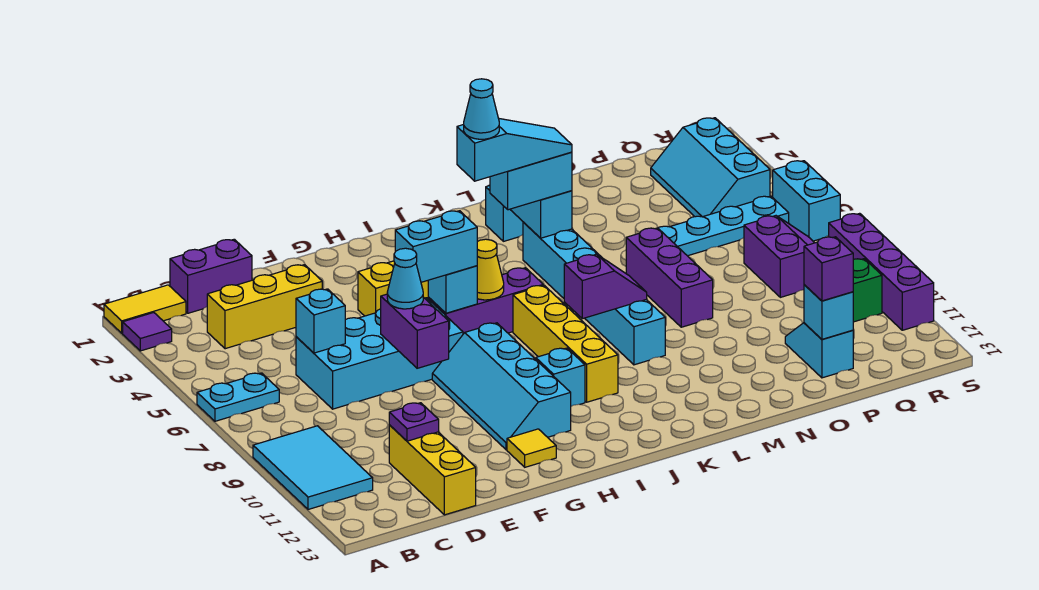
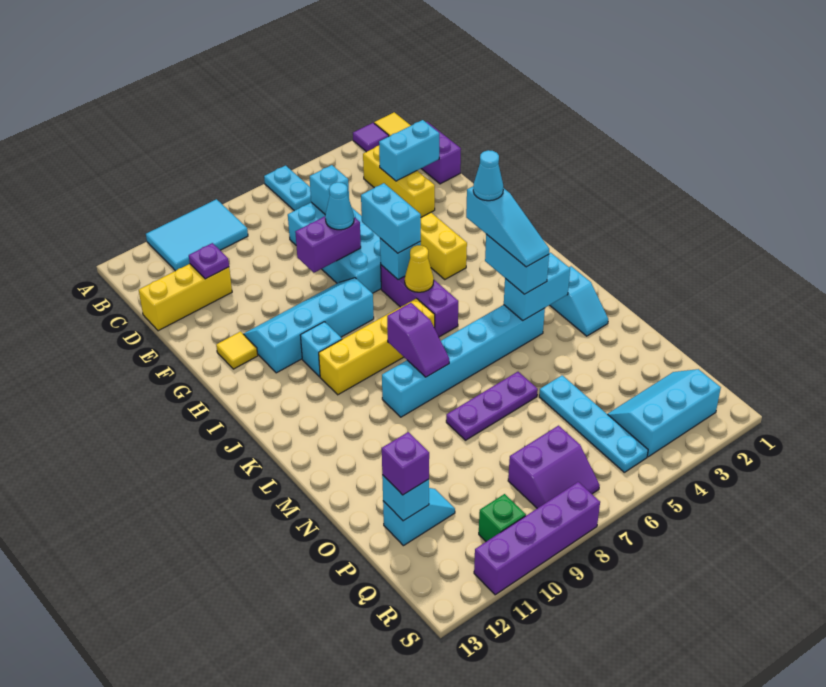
purple 1x3 brick [626,228,713,327] -> purple 1x3 plate [446,372,538,440]
cyan 1x2 brick [773,161,840,241] -> cyan 1x2 brick moved to [379,120,440,181]

